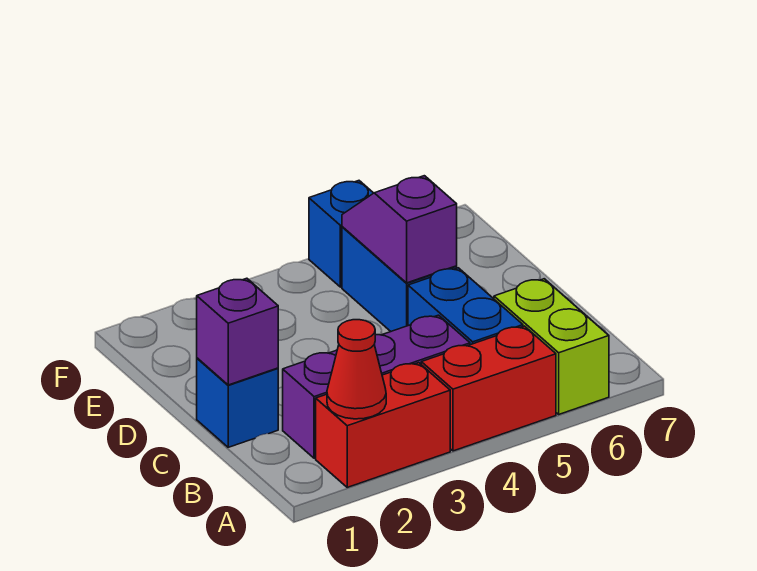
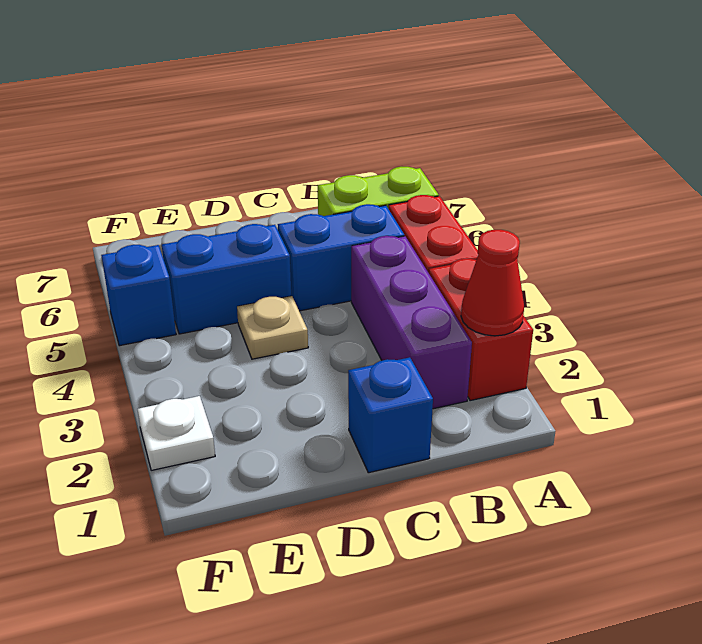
purple 1x1 brick [197,278,278,385] -> none
none -> tan 1x1 plate [237,296,308,359]
purple 1x2 slope [342,176,457,283] -> none
none -> white 1x1 plate [137,396,215,470]

